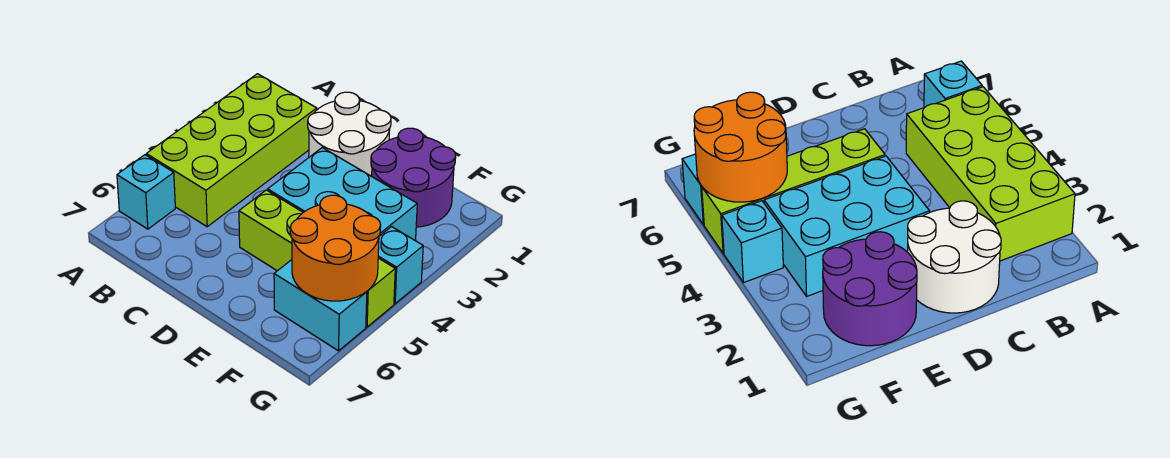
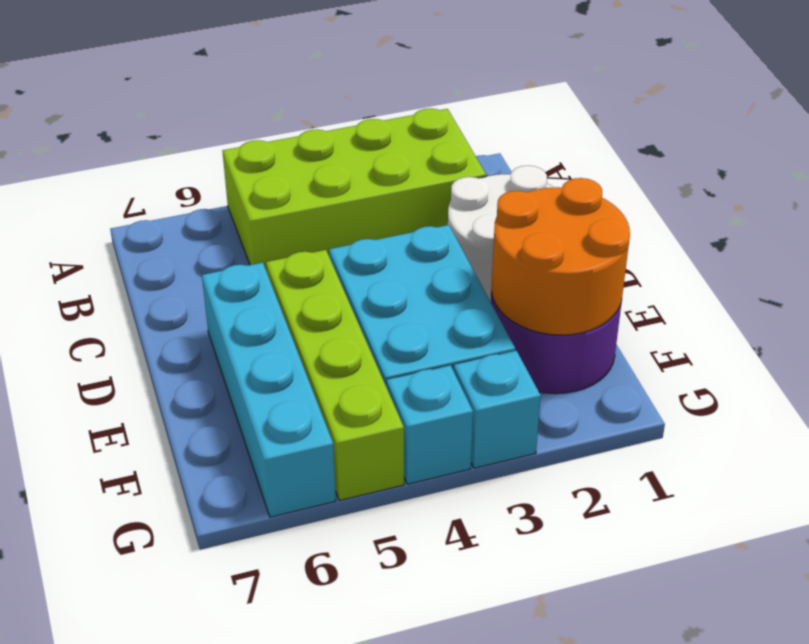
cyan 1x1 brick [117,155,175,229] -> cyan 1x1 brick moved to [454,351,541,468]
orange 2x2 round brick [290,195,381,301] -> orange 2x2 round brick moved to [491,178,630,335]
cyan 1x2 brick [274,260,367,351] -> cyan 1x4 brick [202,263,336,517]

